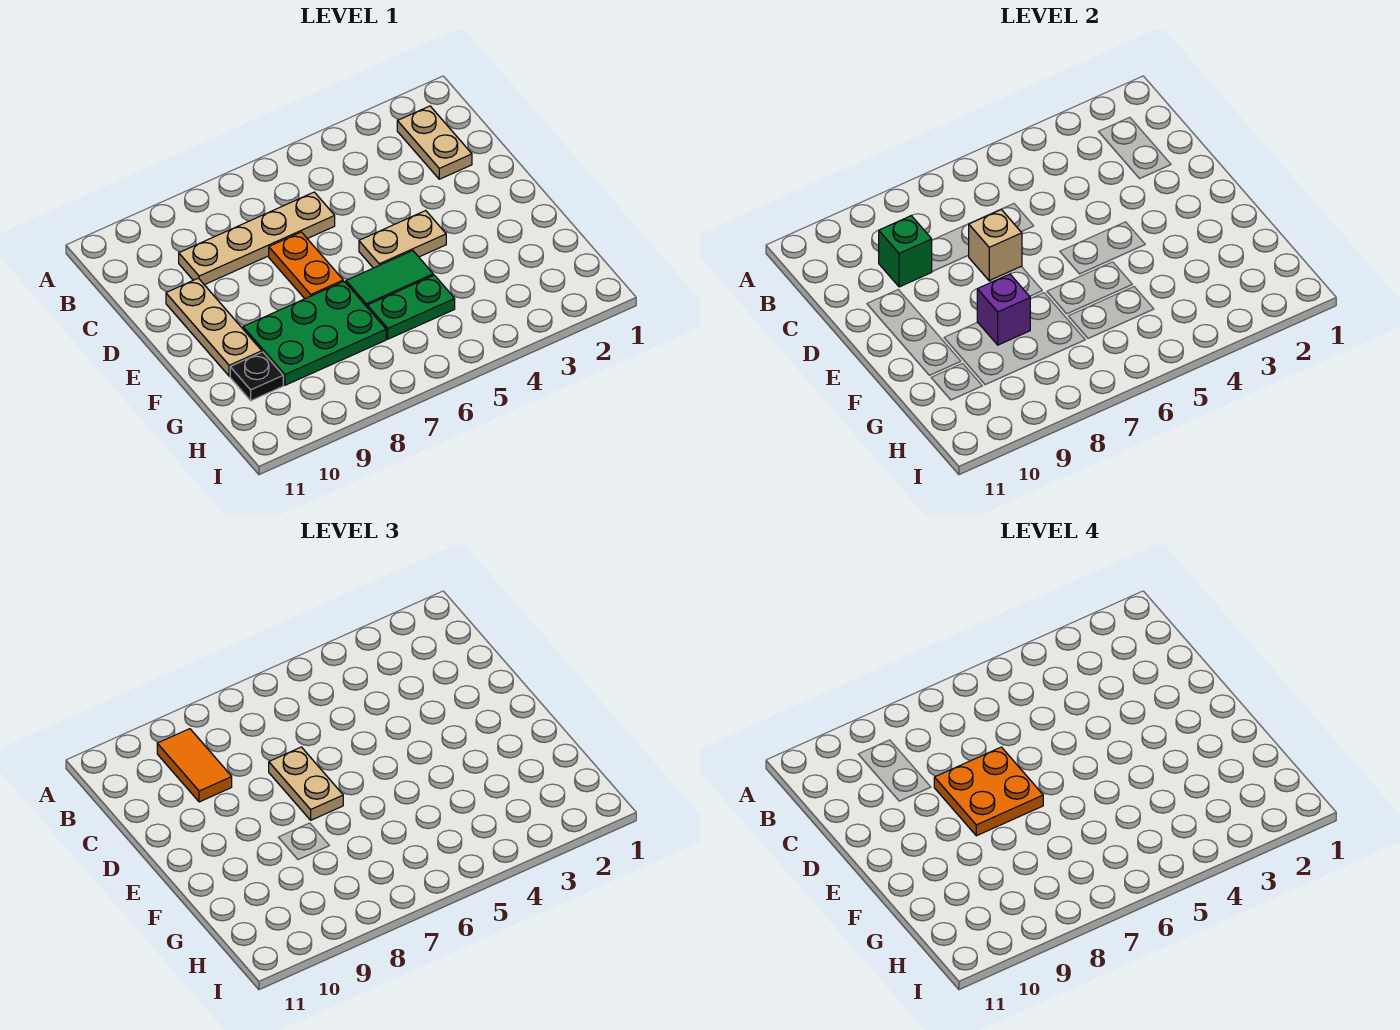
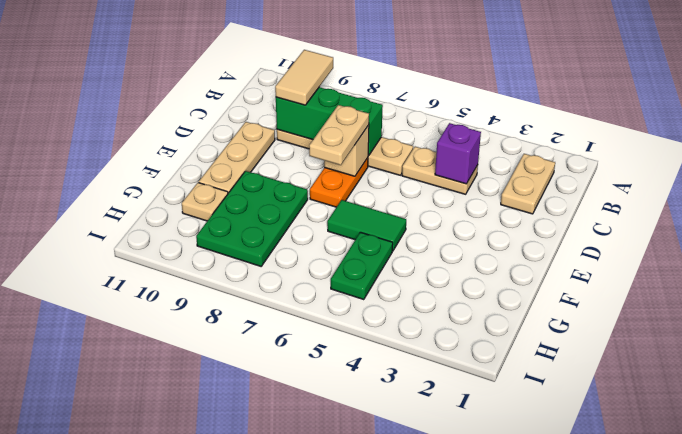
orange 1x2 tile [157,729,232,802] -> tan 1x2 tile [275,50,333,105]
green 1x1 brick [879,216,932,287] -> green 1x3 brick [276,87,383,156]
orange 2x2 plate [934,747,1043,836] -> none
tan 1x2 plate [359,211,446,268] -> tan 1x2 plate moved to [402,147,478,194]
green 2x3 plate [243,281,386,385] -> green 2x3 plate turned to [196,171,308,266]
purple 1x1 brick [977,274,1030,345] -> purple 1x1 brick moved to [435,123,481,184]
green 1x2 plate [367,275,455,339] -> green 1x2 plate turned to [331,232,393,299]
black 1x1 plate [230,352,283,401] -> tan 1x1 plate [182,183,228,221]

